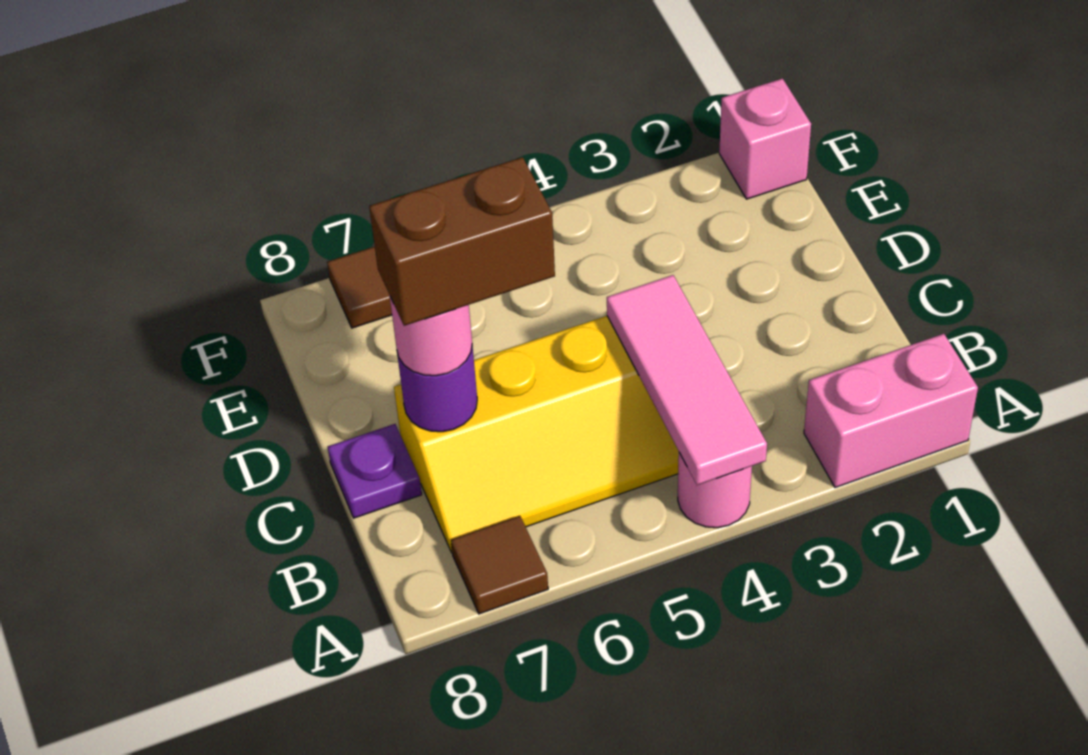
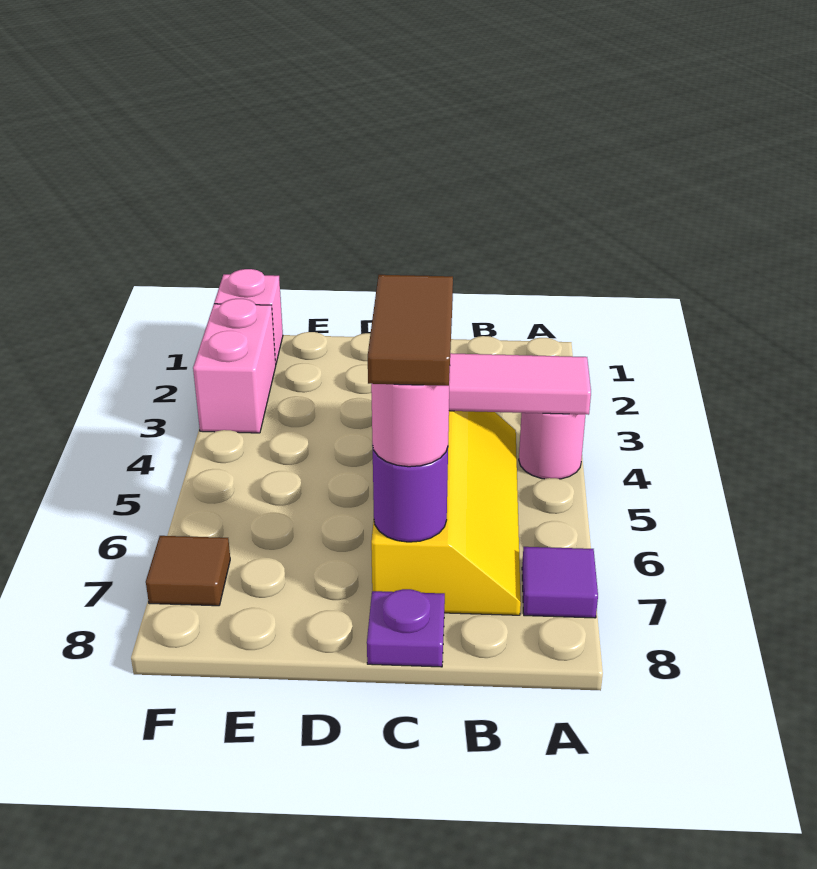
pink 1x2 brick [804,334,978,488] -> pink 1x2 brick moved to [193,299,276,433]
brown 1x1 tile [451,516,548,614] -> purple 1x1 tile [522,547,598,618]
brown 1x2 brick [369,157,555,326] -> brown 1x2 tile [368,275,453,386]

